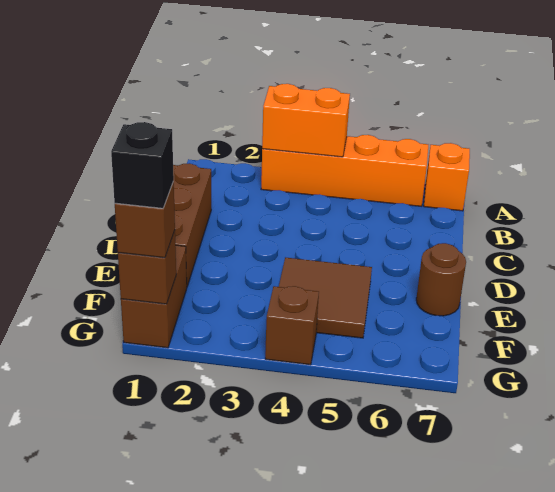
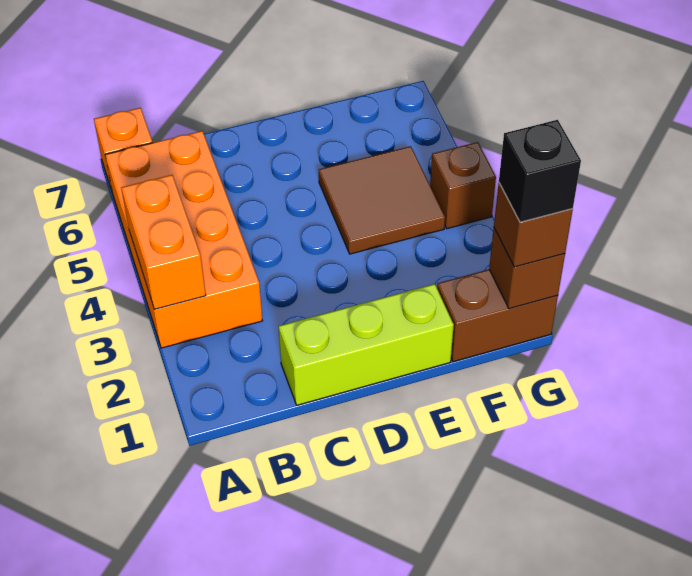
orange 1x4 brick [261,135,428,206] -> orange 2x4 brick [105,131,262,348]
brown 1x3 brick [173,163,211,286] -> lime 1x3 brick [279,284,454,405]
brown 1x1 round brick [416,243,466,316] -> none

